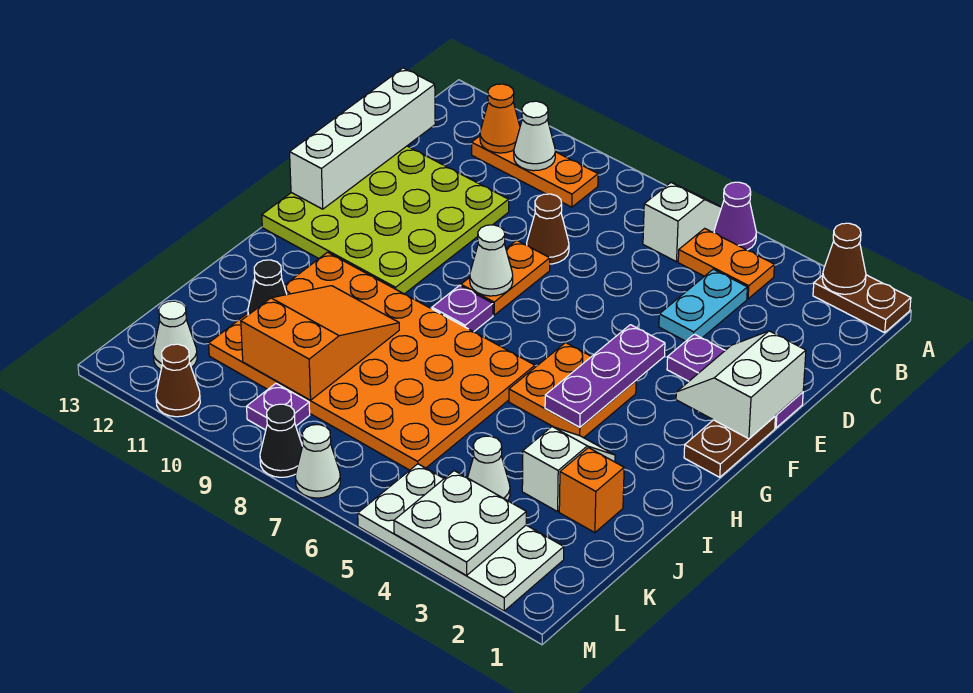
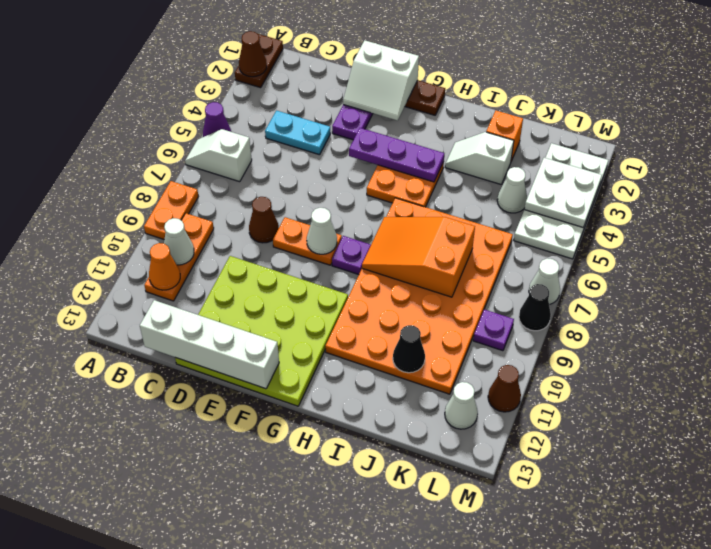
orange 1x2 plate [678,228,774,299] -> orange 1x2 plate moved to [144,181,198,239]
orange 2x3 slope [241,286,399,400] -> orange 2x3 slope moved to [362,217,475,297]

